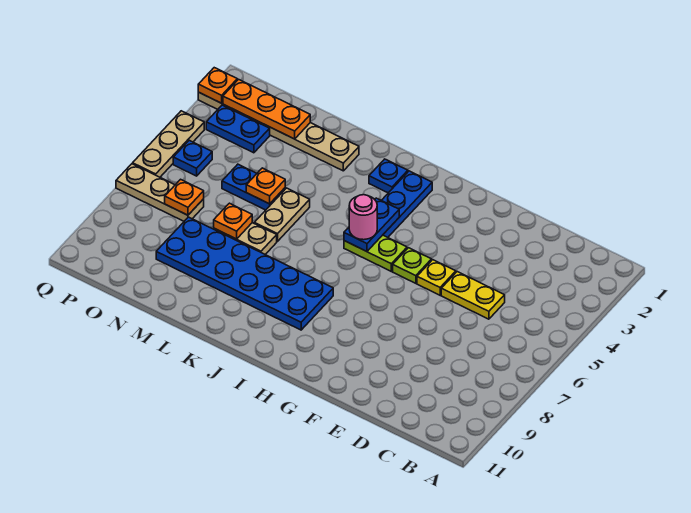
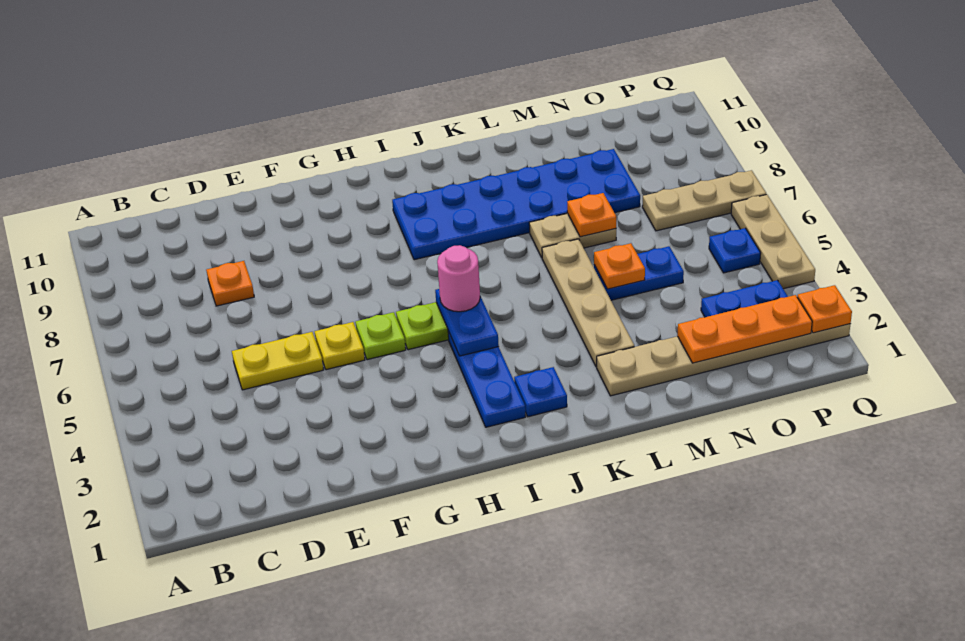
tan 1x2 plate [254,188,310,241] -> tan 1x4 plate [542,239,634,367]
orange 1x1 plate [165,179,204,215] -> orange 1x1 plate moved to [206,261,254,306]

